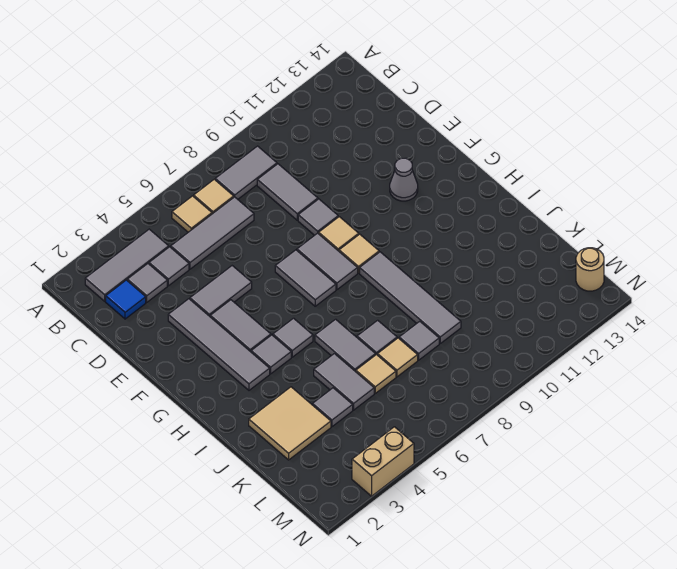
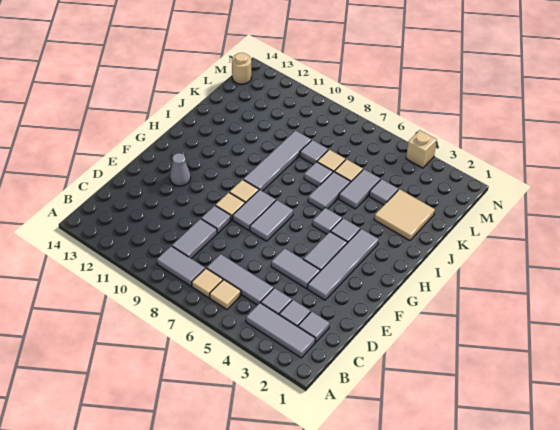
blue 1x1 tile [106,280,146,319] -> grey 1x1 tile [298,311,330,342]
tan 1x2 brick [352,427,414,496] -> tan 1x1 brick [406,130,437,168]

